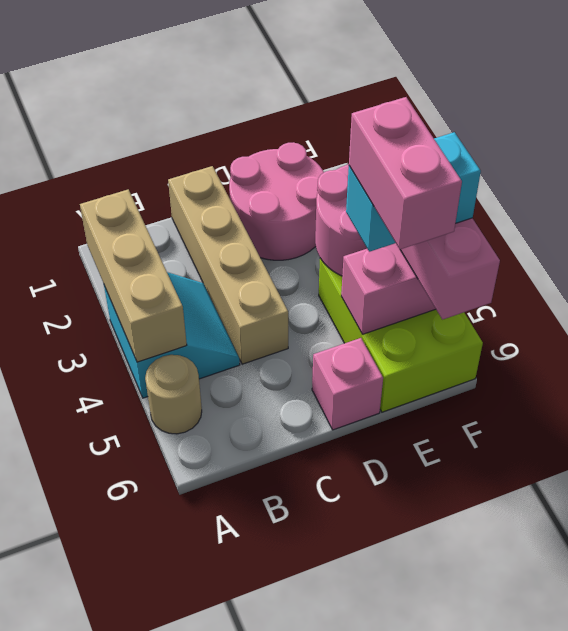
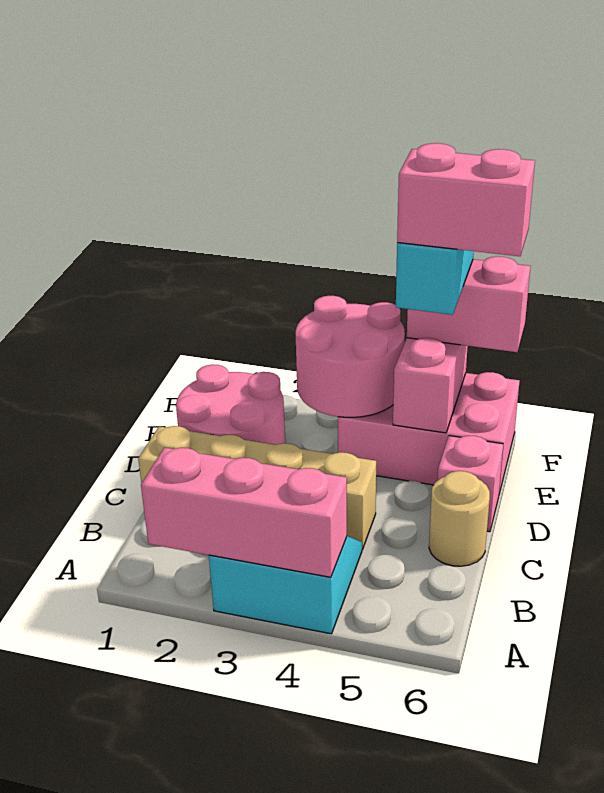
tan 1x3 brick [80,189,187,362] -> pink 1x3 brick [141,448,347,577]
tan 1x1 round brick [145,355,202,434] -> tan 1x1 round brick moved to [429,471,490,566]
lime 2x3 brick [319,258,483,412] -> pink 2x3 brick [338,372,519,493]

